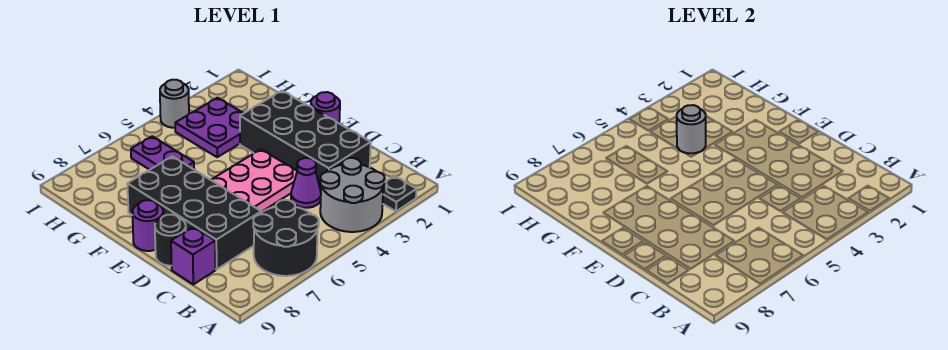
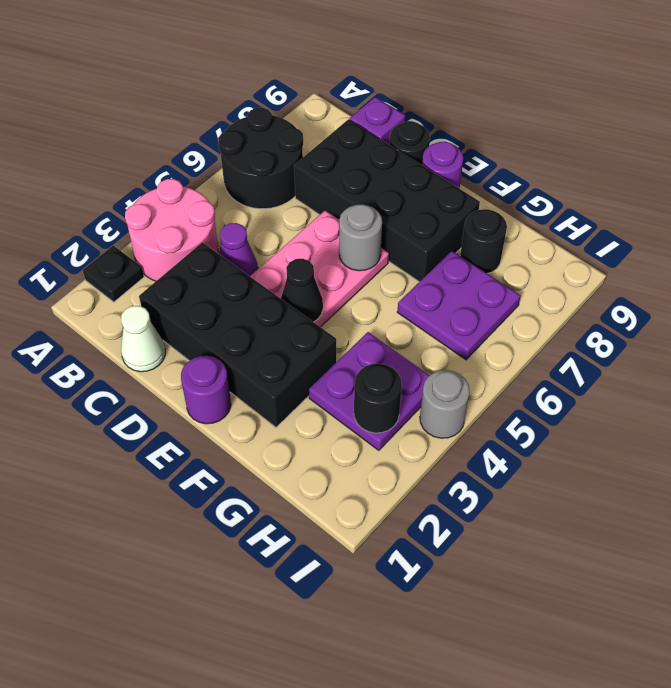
grey 2x2 round brick [320,158,385,232] -> pink 2x2 round brick [125,179,218,281]
none -> white 1x1 cone [121,306,165,372]
none -> black 1x1 cone [281,259,323,322]
grey 1x1 round brick [677,105,706,153] -> grey 1x1 round brick moved to [339,205,382,271]
purple 1x2 plate [131,136,194,170] -> purple 2x2 plate [397,251,521,360]
none -> black 1x1 round brick [460,209,507,274]
none -> black 1x1 round brick [354,364,402,433]

